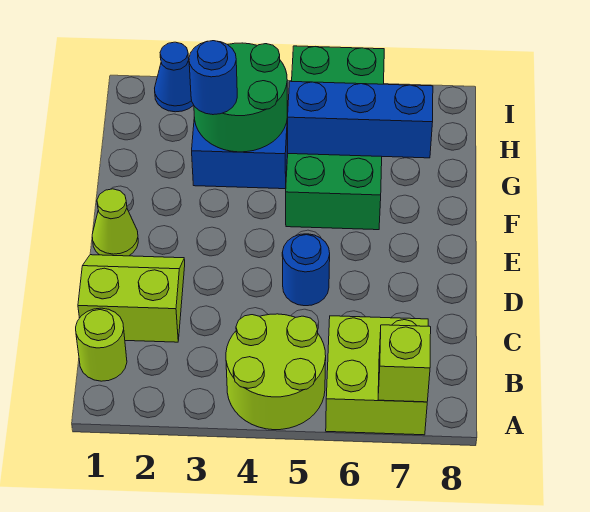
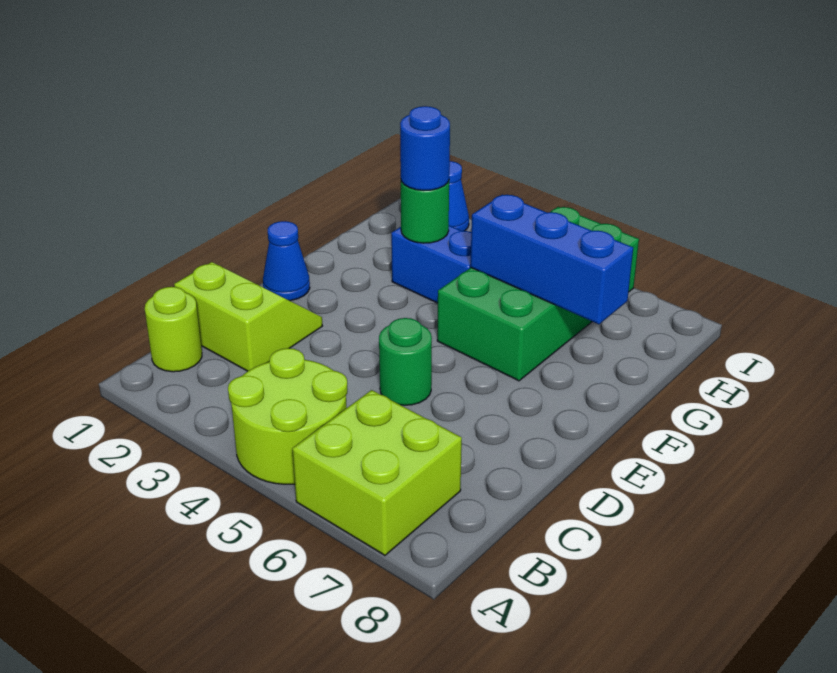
lime 1x1 brick [378,325,431,402] -> none
blue 1x1 round brick [282,234,330,306] -> green 1x1 round brick [379,318,432,405]
lime 1x1 cone [92,189,138,256] -> blue 1x1 cone [263,221,310,301]
green 2x2 round brick [194,43,287,152] -> green 1x1 round brick [401,181,449,243]

